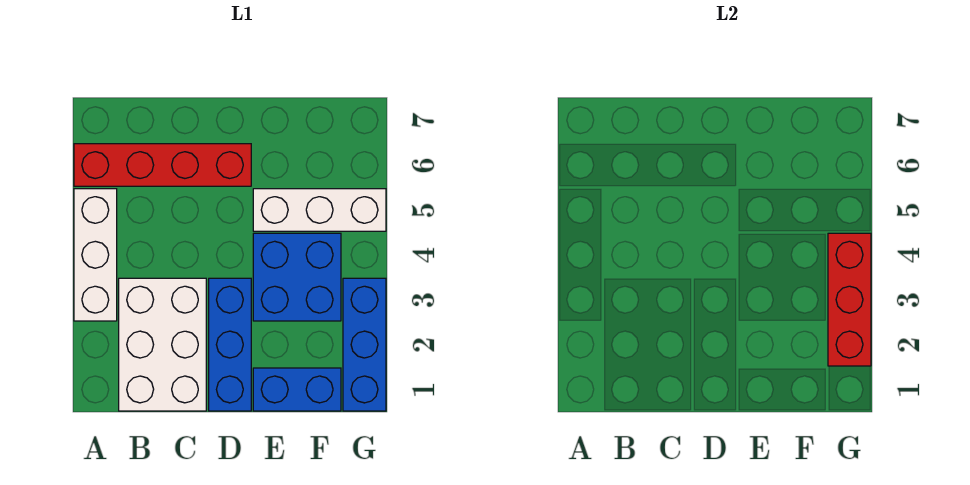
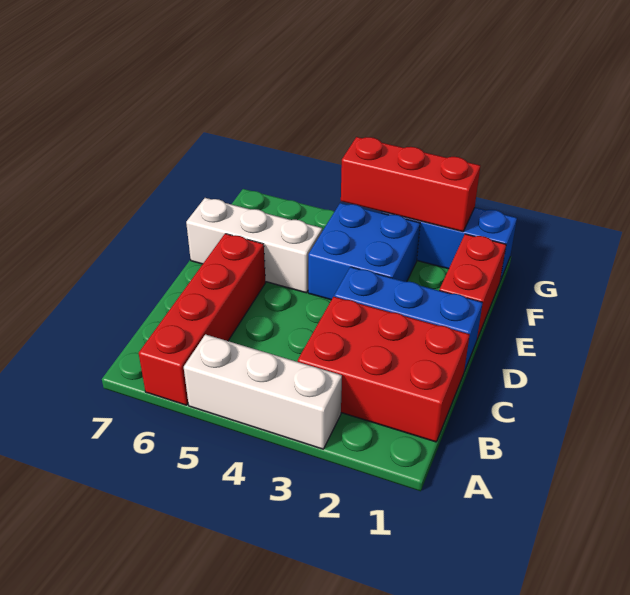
white 2x3 brick [119,278,206,411] -> red 2x3 brick [298,297,470,442]
blue 1x2 brick [253,368,341,411] -> red 1x2 brick [439,234,506,339]
white 1x3 brick [253,189,386,231] -> white 1x3 brick turned to [186,198,322,293]

